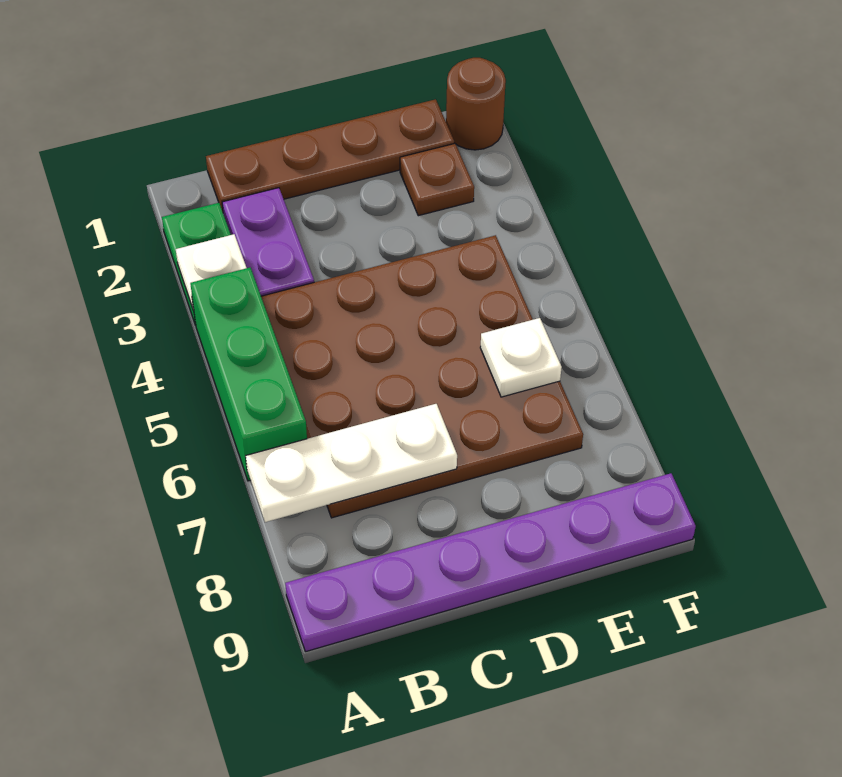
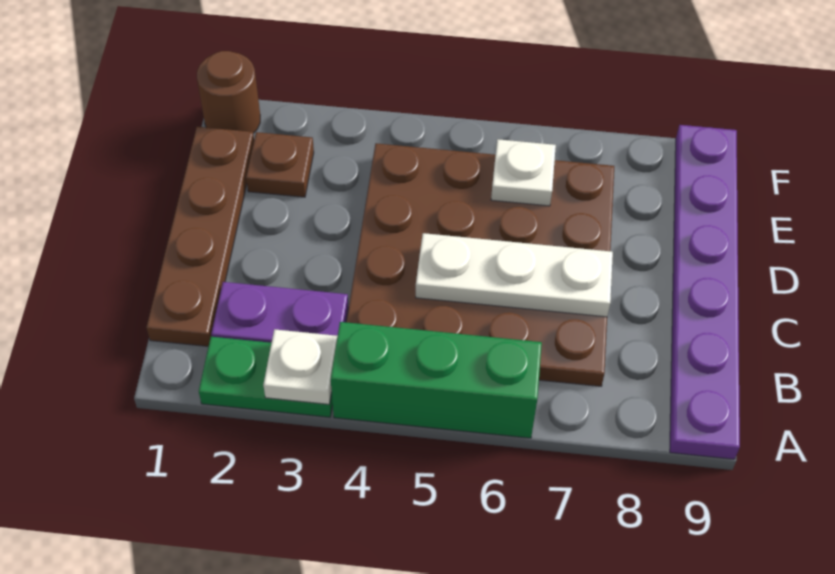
white 1x3 plate [246,404,457,522] -> white 1x3 plate turned to [416,233,613,317]

